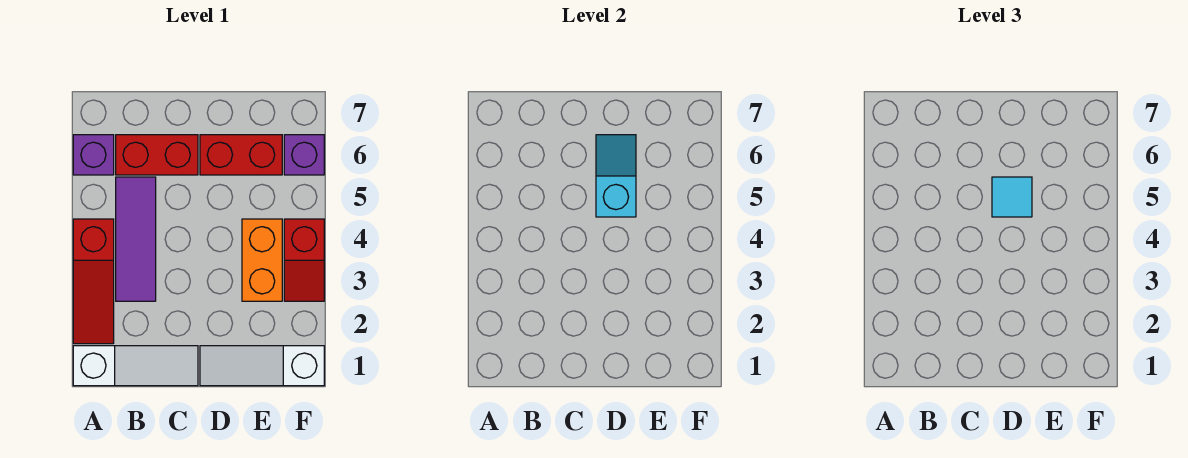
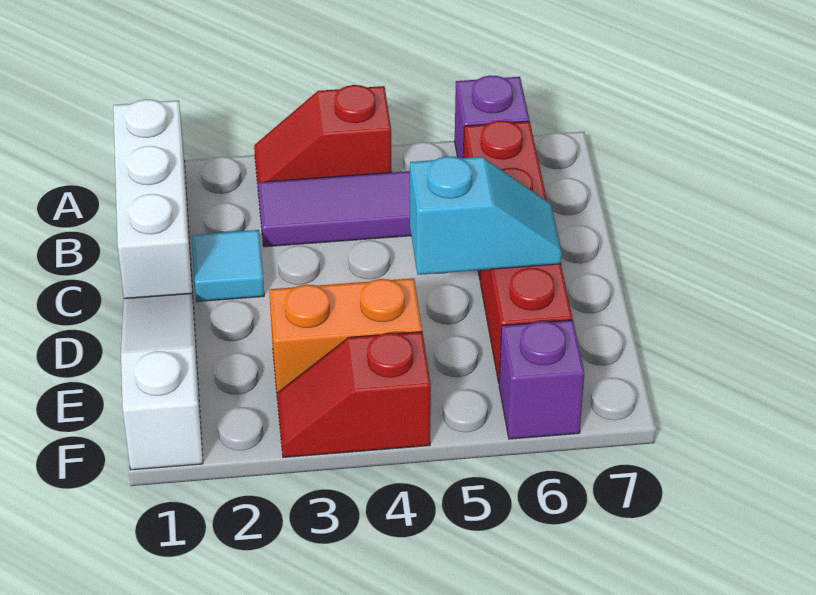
white 1x3 slope [73,346,198,386] -> white 1x3 brick [113,99,193,298]
red 1x3 slope [73,219,114,344] -> red 1x2 slope [254,85,392,195]
cyan 1x1 tile [992,177,1032,217] -> cyan 1x1 tile moved to [192,230,264,302]

